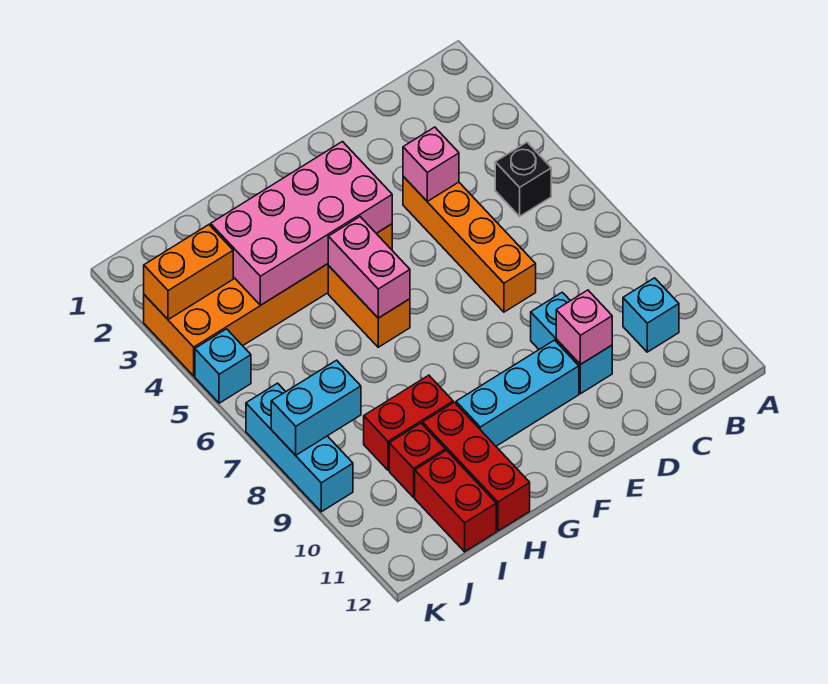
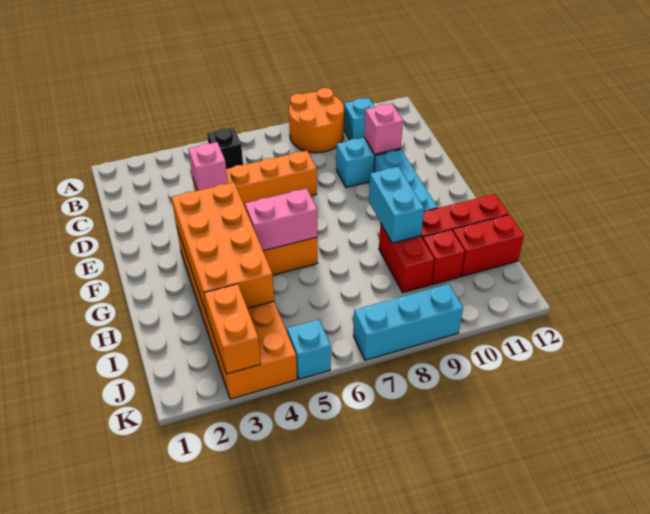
none -> orange 2x2 round brick [289,88,344,153]
pink 2x4 brick [211,142,392,305] -> orange 2x4 brick [171,182,274,317]
cyan 1x2 brick [271,360,361,455] -> cyan 1x2 brick moved to [369,167,424,243]

